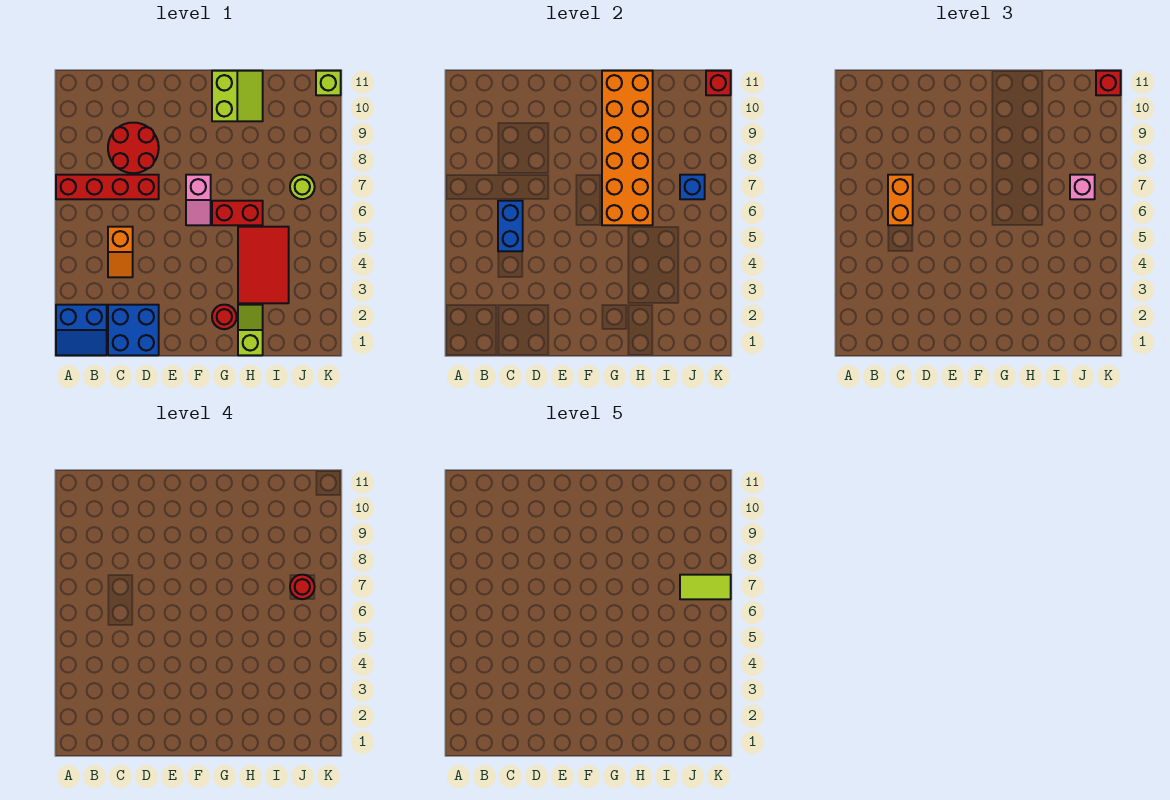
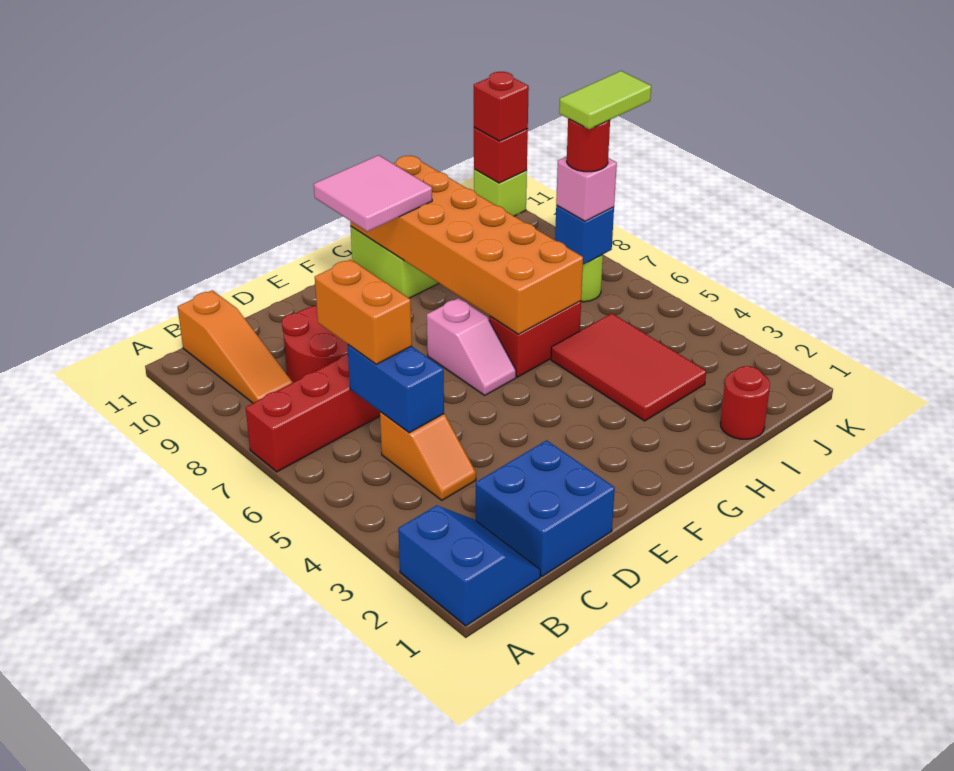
blue 2x2 slope [56,305,107,355] -> blue 2x2 slope turned to [398,505,540,626]
none -> orange 1x3 slope [178,290,293,403]
none -> pink 2x2 tile [314,155,432,232]
red 1x1 round brick [212,305,237,329] -> red 1x1 round brick moved to [720,366,770,439]
lime 1x2 slope [238,305,263,355] -> none

